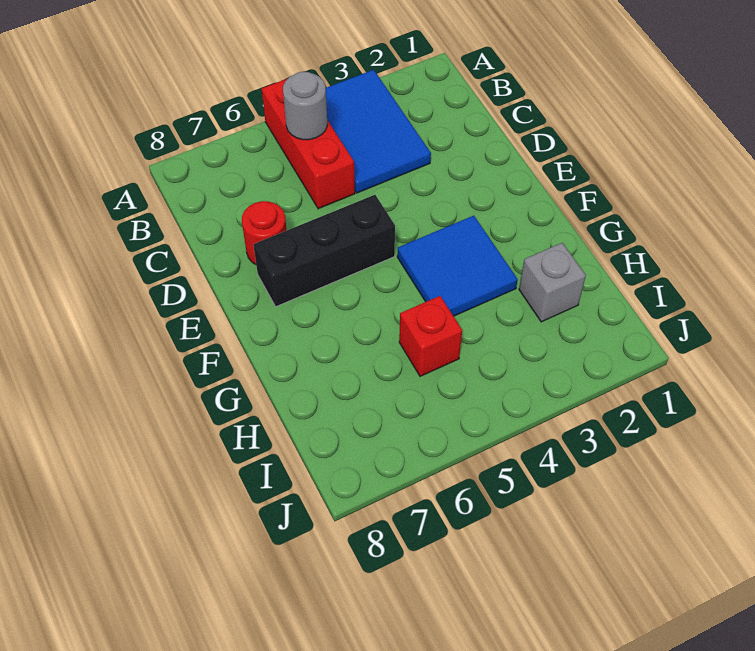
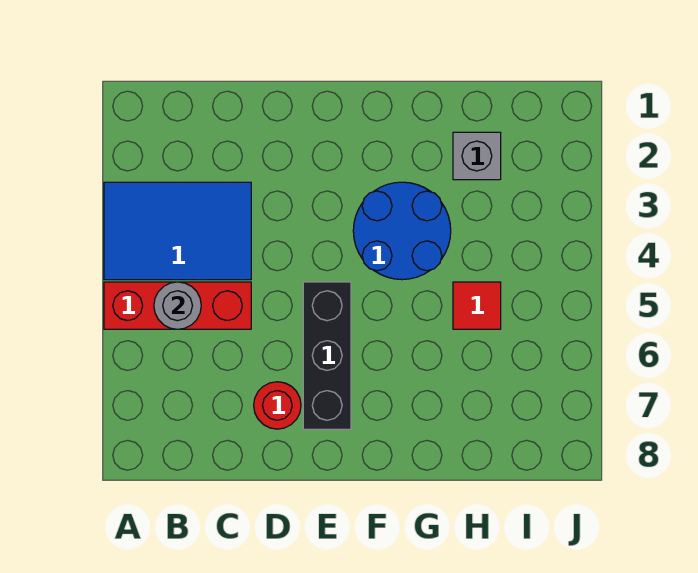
blue 2x2 tile [397,216,518,316] -> blue 2x2 round brick [353,182,451,280]
red 1x1 brick [399,296,462,376] -> red 1x1 tile [453,282,501,329]

